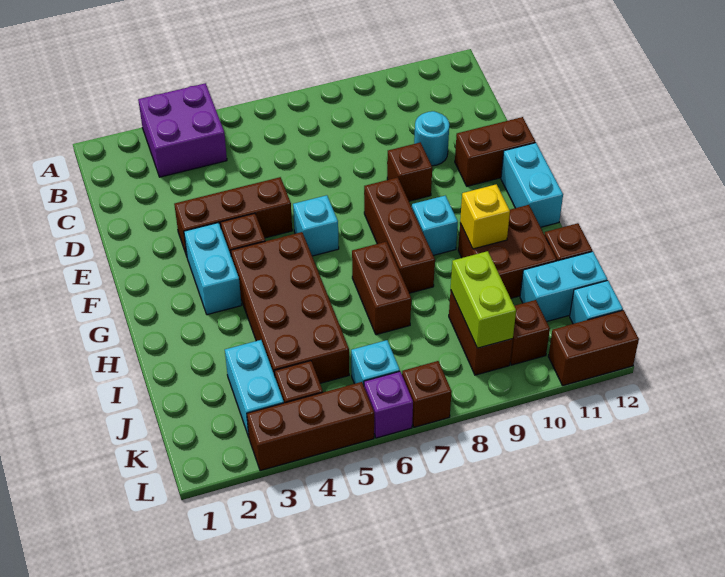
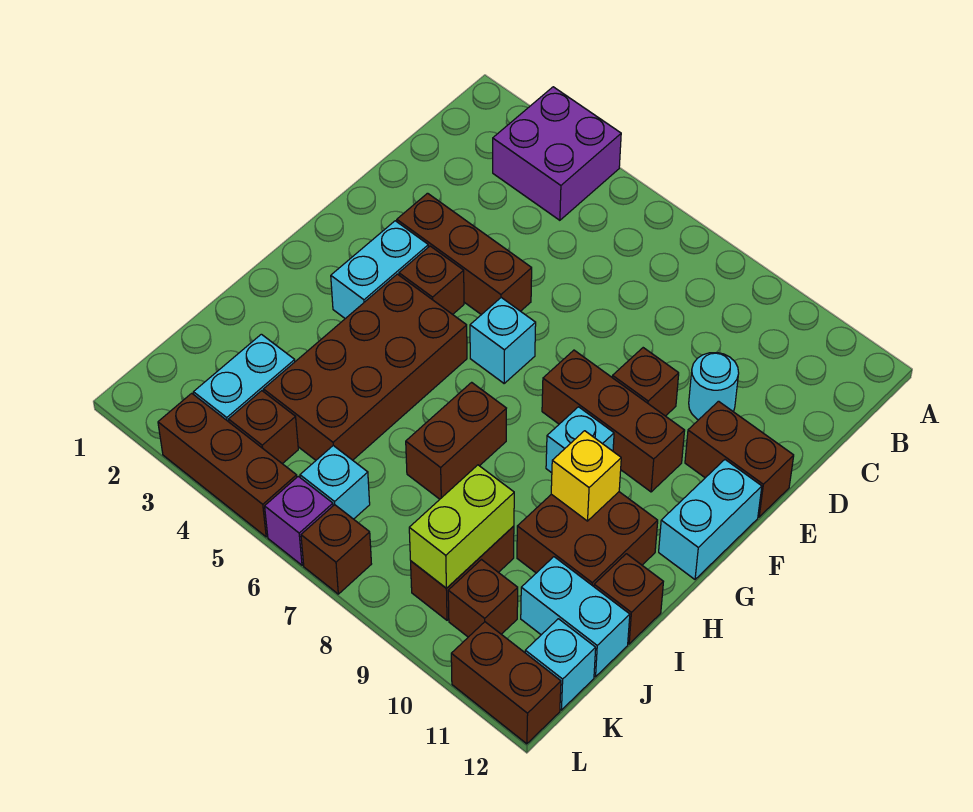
brown 1x3 brick [364,177,435,293] -> brown 1x3 brick turned to [542,350,685,492]

